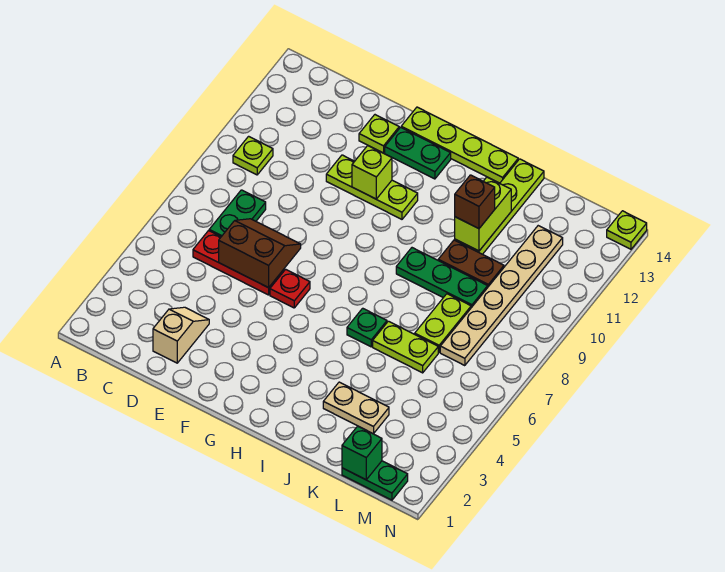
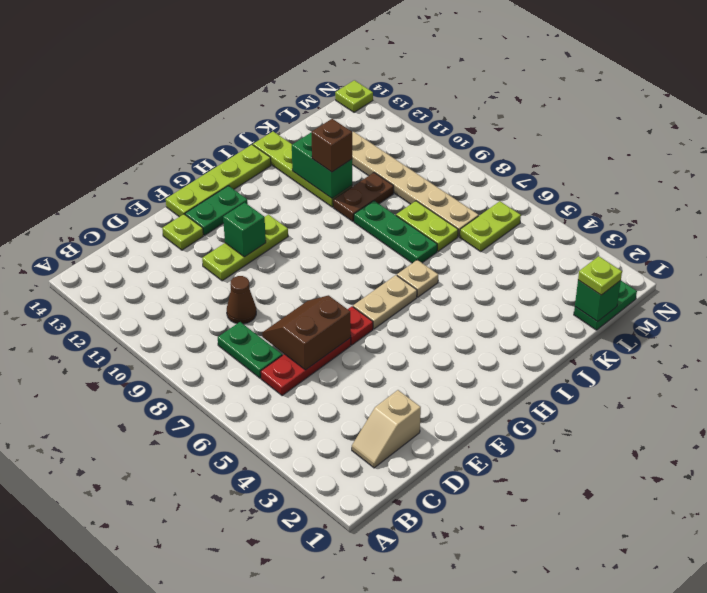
lime 1x1 plate [233,136,273,175] -> lime 1x1 plate moved to [578,256,622,295]
tan 1x2 slope [153,307,209,363] -> tan 1x2 slope turned to [352,390,421,468]
none -> brown 1x1 cone [227,276,256,324]
lime 1x1 brick [352,146,392,199] -> green 1x1 brick [223,203,266,257]
green 1x1 plate [347,308,387,347] -> tan 1x1 plate [397,260,438,297]
green 1x3 plate [396,248,488,308] -> green 1x3 plate turned to [354,201,437,263]
tan 1x2 plate [323,382,389,434] -> tan 1x2 plate moved to [353,275,417,329]
lime 1x2 plate [373,321,438,373] -> lime 1x2 plate moved to [460,201,521,251]
lime 1x2 brick [455,177,511,251] -> green 1x2 brick [292,132,352,198]

